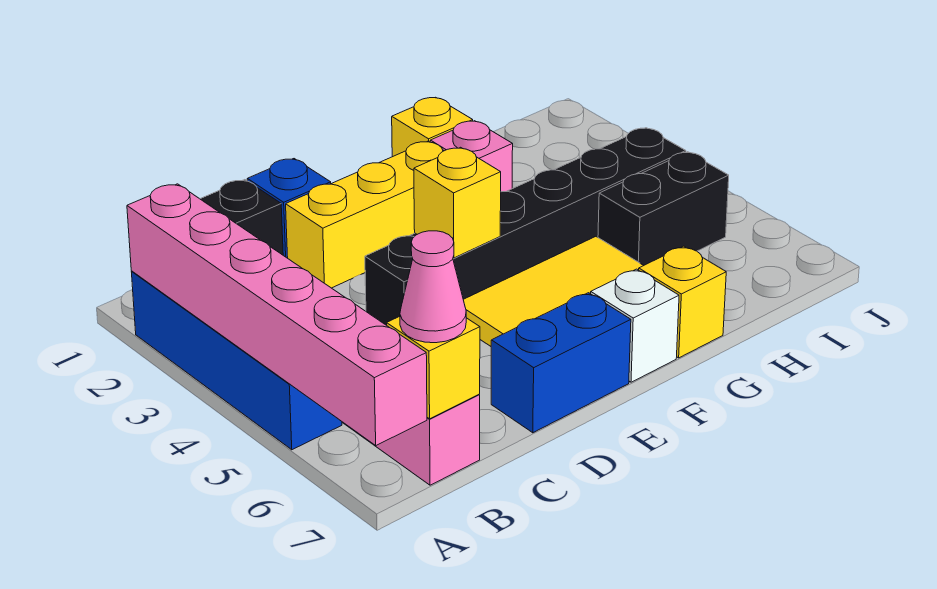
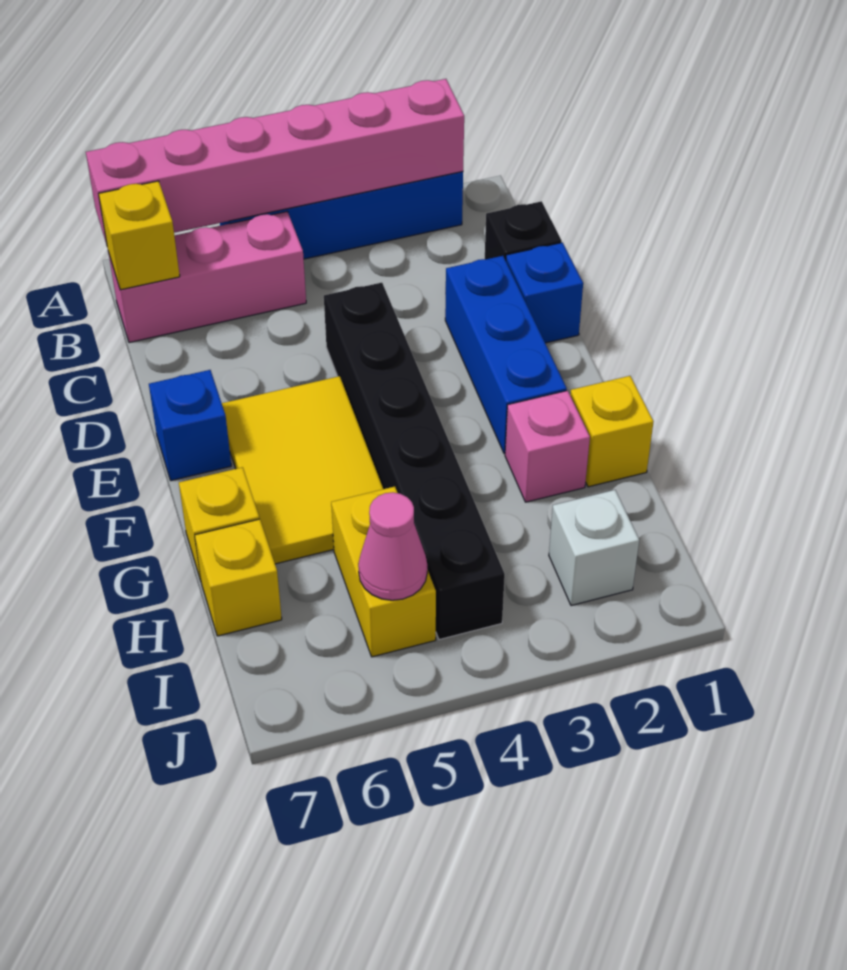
pink 1x1 cone [400,231,466,343] -> pink 1x1 cone moved to [358,492,427,600]
yellow 1x3 brick [286,141,444,288] -> blue 1x3 brick [445,256,567,454]
blue 1x2 brick [491,293,631,433] -> blue 1x1 brick [149,370,231,481]
yellow 1x1 brick [414,147,501,258] -> yellow 1x1 brick moved to [195,519,282,636]
white 1x1 brick [591,269,679,382] -> white 1x1 brick moved to [549,490,639,606]
black 1x2 brick [598,152,729,266] -> yellow 1x2 brick [331,487,436,657]

